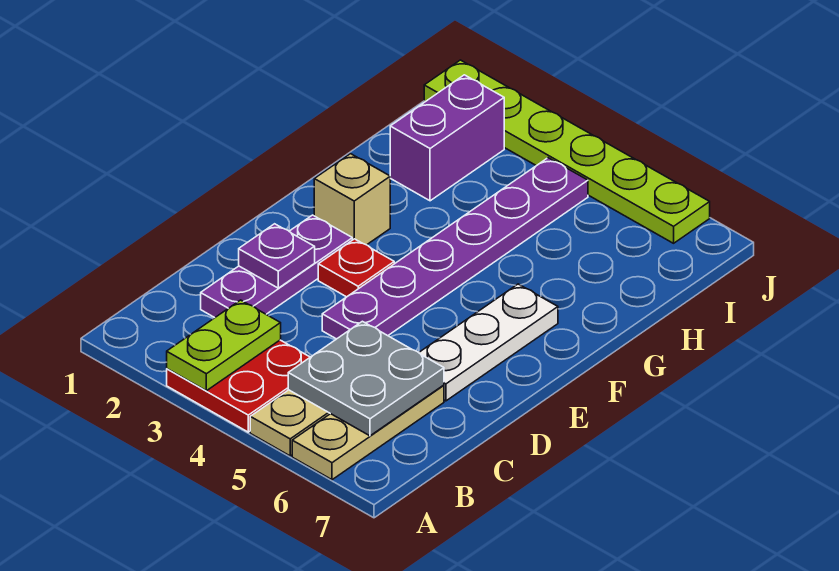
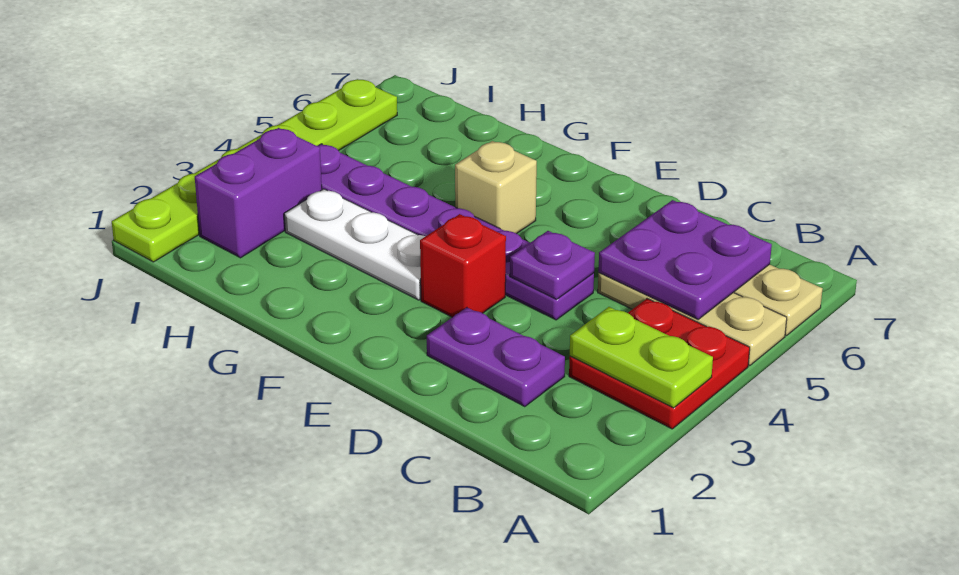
grey 2x2 plate [288,321,444,436] -> purple 2x2 plate [598,200,772,319]
purple 1x3 plate [201,215,352,318] -> purple 1x2 plate [427,308,565,407]
purple 1x1 plate [239,224,315,288] -> purple 1x1 plate moved to [510,231,595,299]
white 1x3 plate [419,284,558,401] -> white 1x3 plate moved to [284,189,425,300]
red 1x1 plate [318,239,394,297] -> red 1x1 brick [420,214,506,317]
tan 1x1 brick [314,154,390,245] -> tan 1x1 brick moved to [455,141,537,234]
purple 1x2 brick [390,75,504,201] -> purple 1x2 brick turned to [195,128,322,258]

